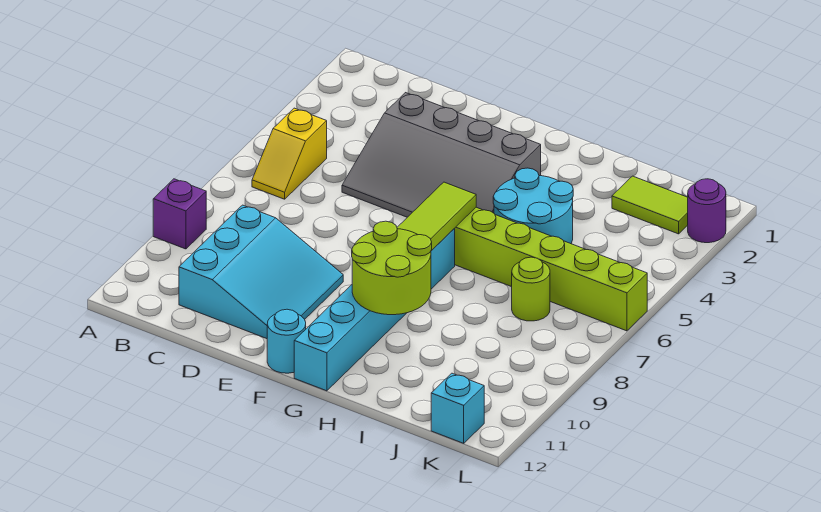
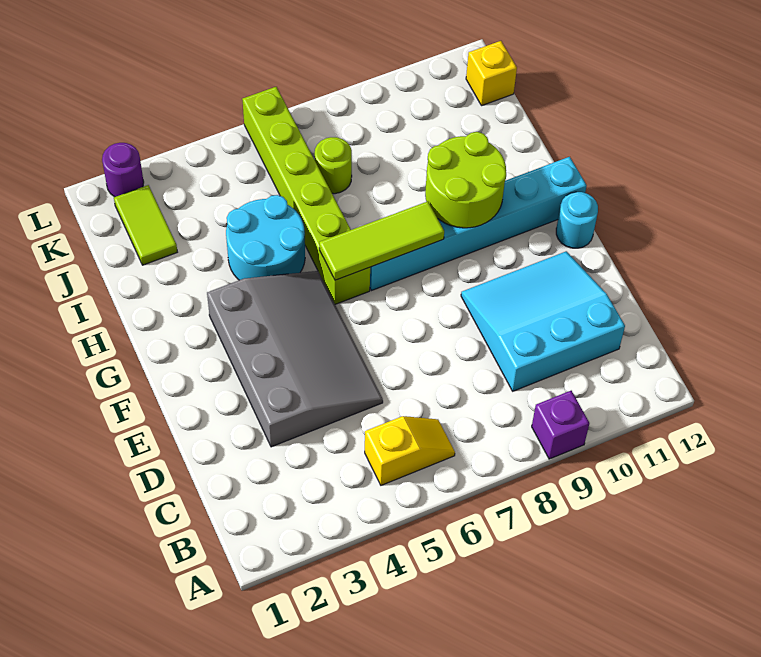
cyan 1x1 brick [431,373,484,443] -> yellow 1x1 brick [466,41,517,105]

